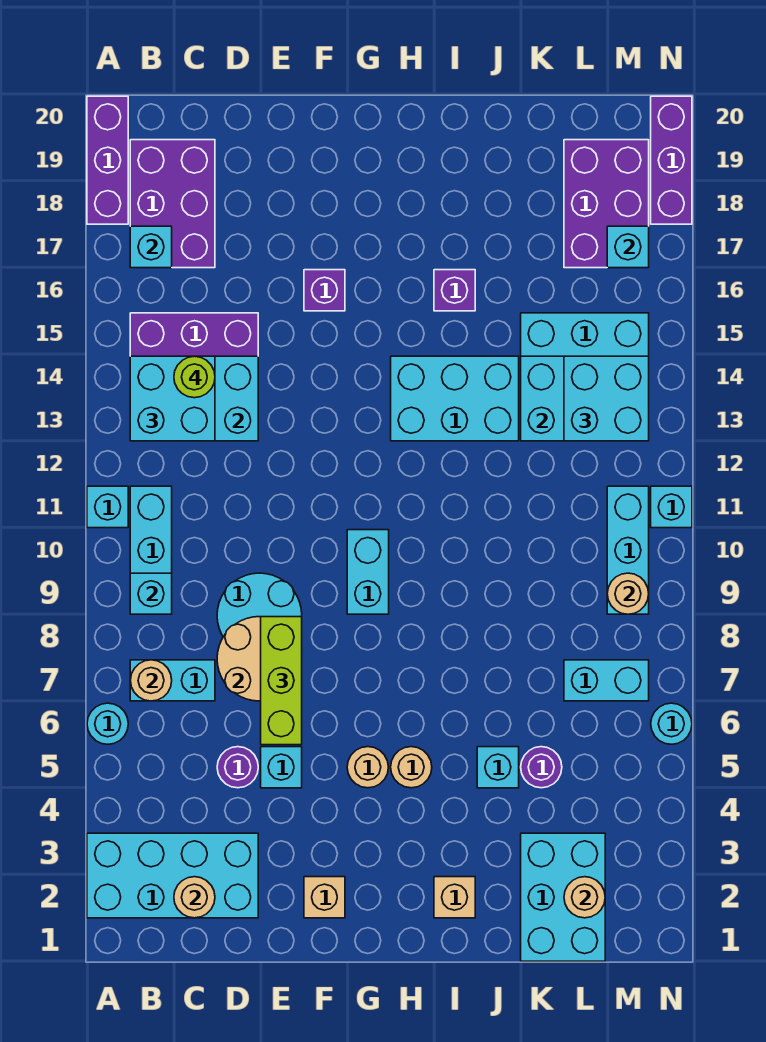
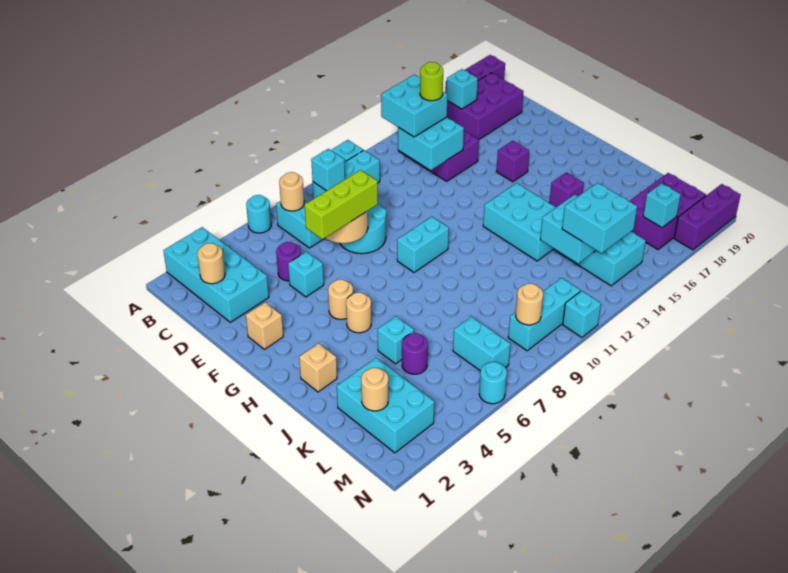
cyan 2x3 brick [521,833,605,961] -> cyan 2x3 brick turned to [337,358,434,453]

